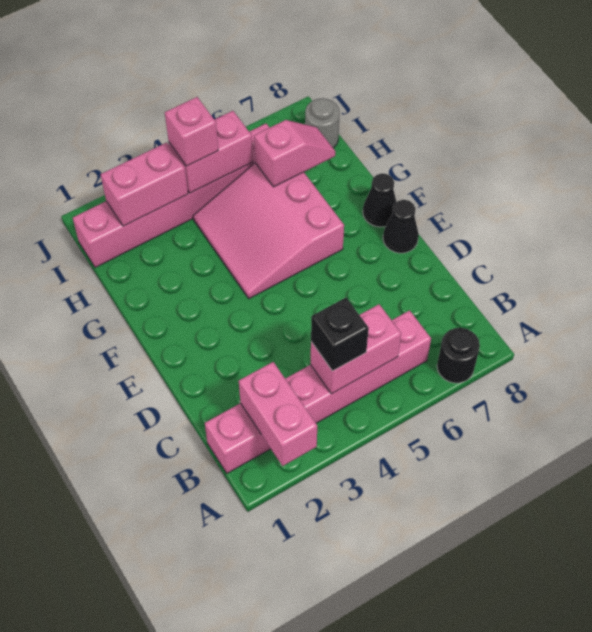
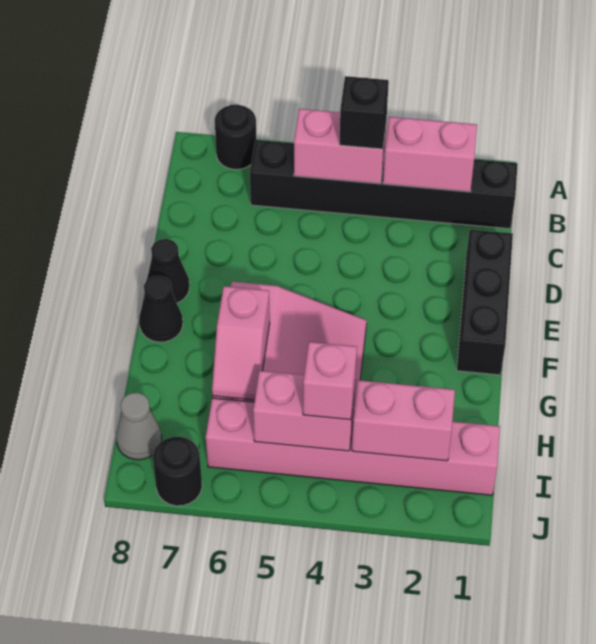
pink 1x2 brick [239,362,317,466] -> pink 1x2 brick turned to [383,117,477,192]
pink 1x6 brick [205,310,431,473] -> black 1x6 brick [250,140,518,229]
none -> black 1x3 brick [457,230,513,375]
pink 1x2 slope [254,120,335,187] -> pink 1x2 slope turned to [212,286,270,400]
grey 1x1 round brick [305,98,340,148] -> grey 1x1 cone [116,393,162,460]
none -> black 1x1 round brick [153,437,202,506]

